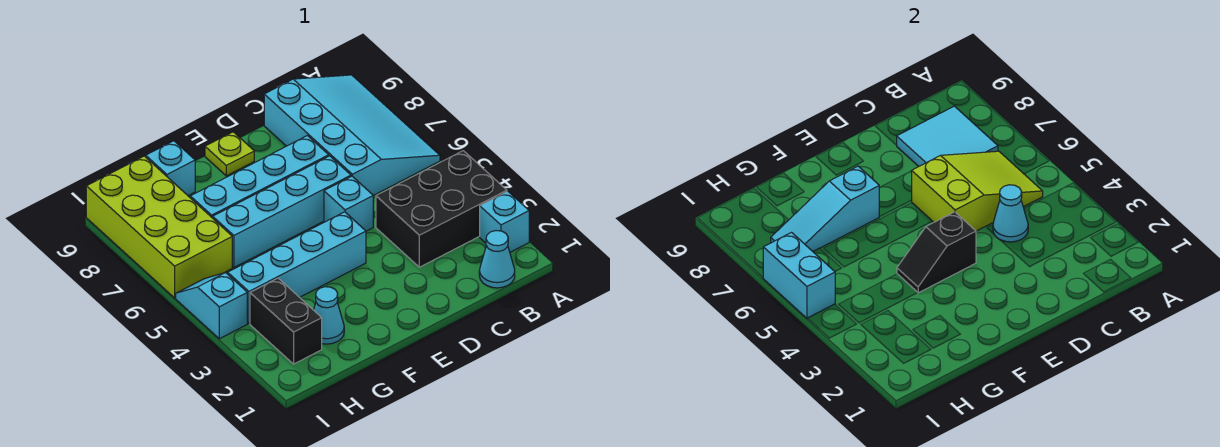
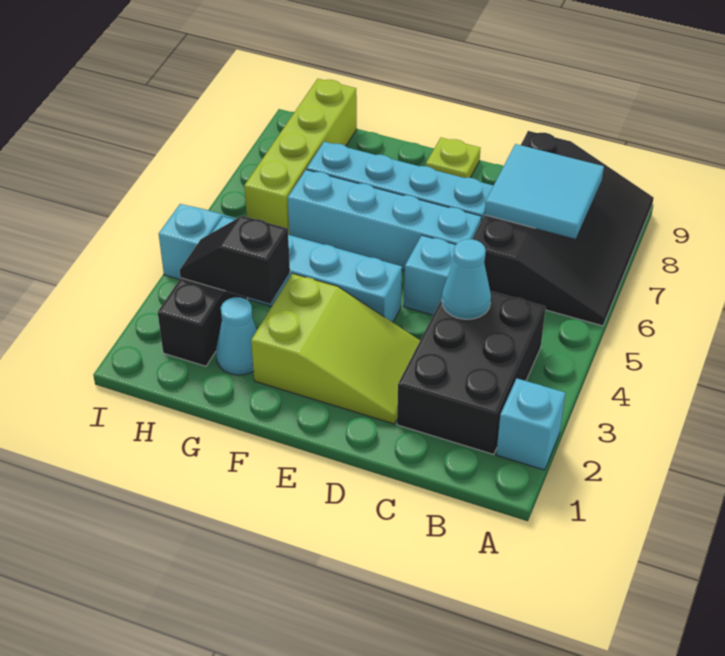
black 2x3 brick [376,151,507,267] -> black 2x3 brick turned to [397,291,546,454]
cyan 3x4 slope [264,75,440,196] -> black 3x4 slope [473,131,654,326]
cyan 1x1 cone [479,231,515,288] -> none
lime 2x3 slope [912,151,1043,231] -> lime 2x3 slope moved to [251,273,420,424]
black 1x2 slope [897,212,976,293] -> black 1x2 slope moved to [180,216,290,304]
cyan 1x3 slope [771,166,880,251] -> none
cyan 1x1 brick [146,141,195,196] -> none
lime 2x4 brick [86,156,232,298] -> lime 1x4 brick [244,79,357,234]
cyan 1x2 brick [763,233,835,318] -> none

